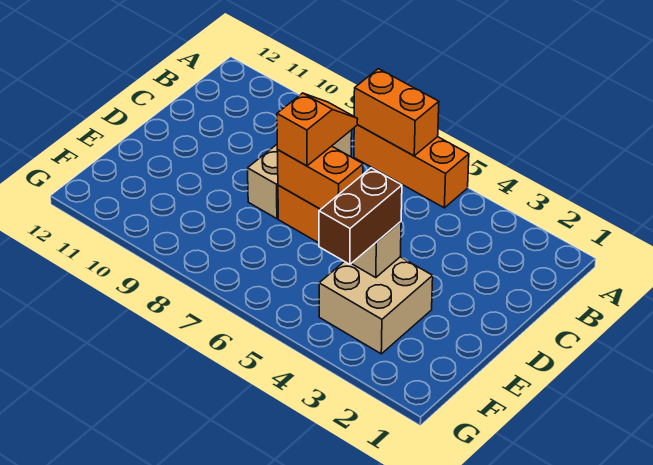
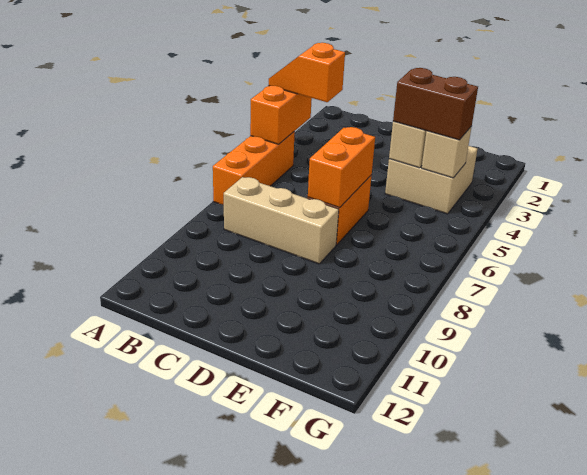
orange 1x2 brick [354,69,439,156] -> orange 1x2 brick moved to [250,86,312,144]
orange 1x2 slope [277,93,357,166] -> orange 1x2 slope moved to [268,43,345,102]
none -> tan 1x1 brick [422,126,472,178]

